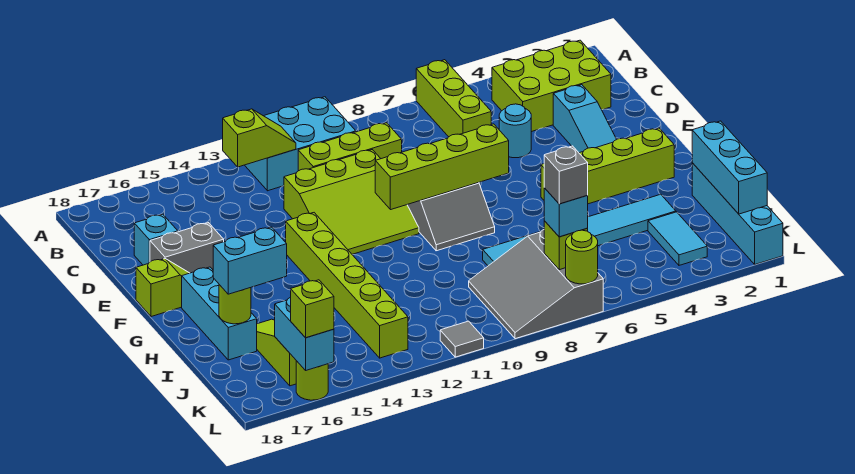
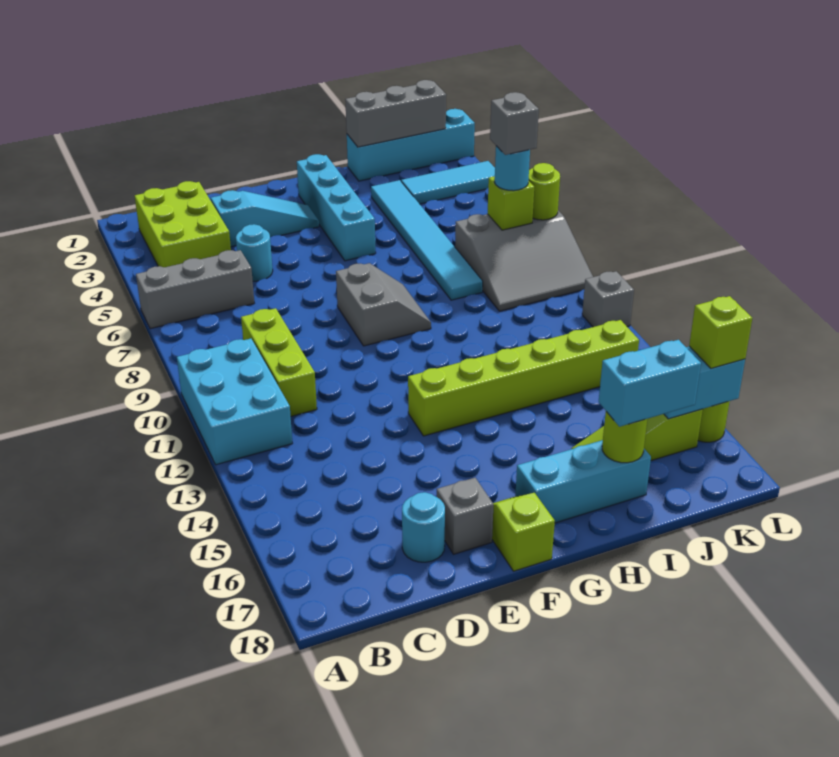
lime 1x3 brick [416,60,491,137] -> grey 1x3 brick [136,250,254,329]
lime 1x2 slope [223,109,296,167] -> none
lime 3x3 slope [284,150,419,254] -> none
cyan 1x1 brick [134,214,178,265] -> cyan 1x1 round brick [402,492,445,562]
grey 1x2 brick [150,223,224,273] -> grey 1x1 brick [437,478,494,554]
lime 1x4 brick [375,124,509,210] -> none
lime 1x4 brick [541,128,674,204] -> cyan 1x4 brick [297,154,376,261]
cyan 1x3 brick [692,121,767,214] -> grey 1x3 brick [345,80,446,147]
cyan 1x2 brick [213,227,287,294] -> cyan 1x2 brick turned to [599,340,701,427]
cyan 1x2 tile [648,212,707,265] -> cyan 1x3 tile [401,161,495,204]
cyan 1x1 brick [544,188,588,237] -> cyan 1x1 round brick [495,146,530,191]
grey 1x1 tile [440,321,484,357] -> grey 1x1 brick [582,271,634,327]

